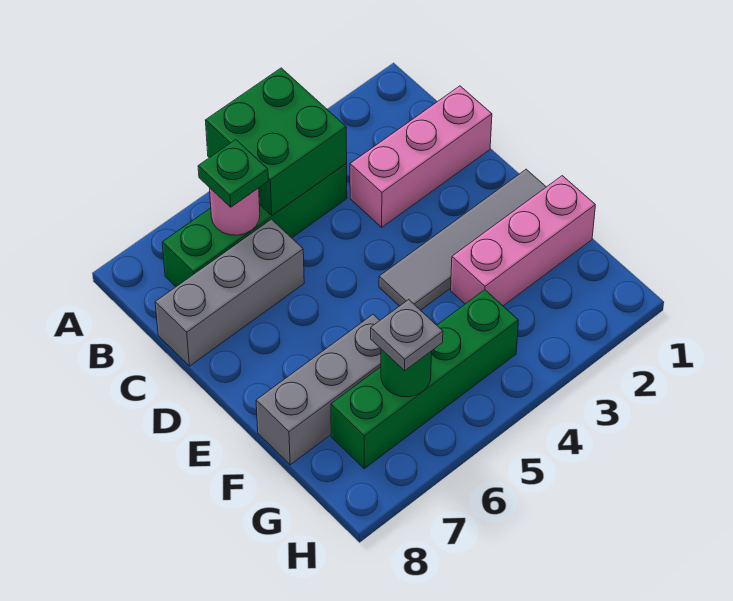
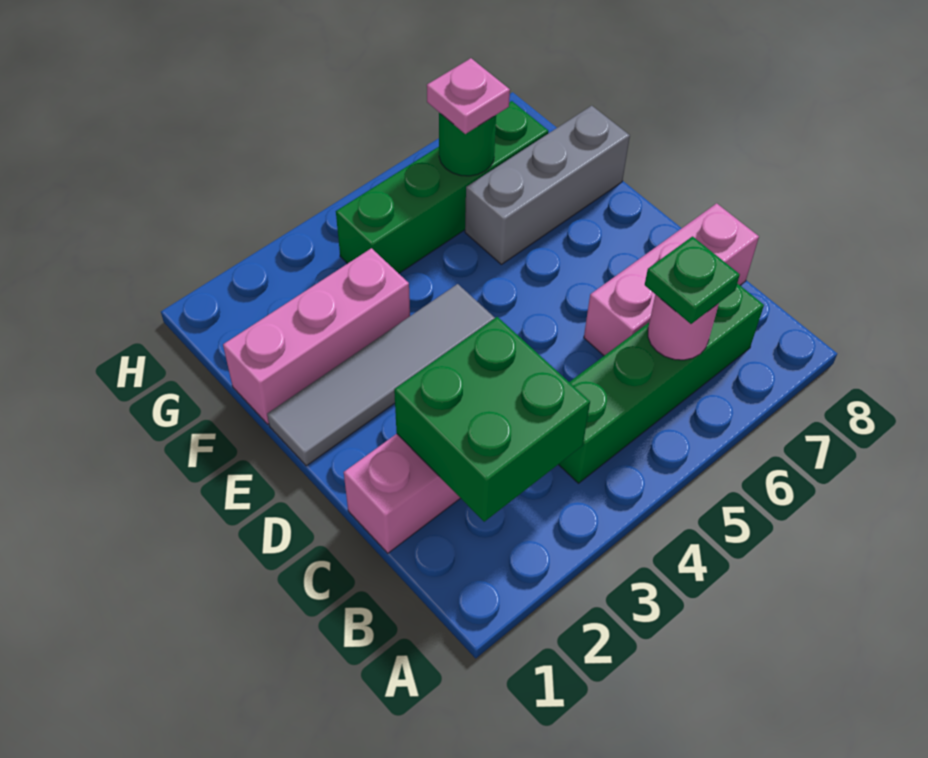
green 2x2 brick [205,68,347,216] -> green 2x2 brick moved to [394,317,590,522]
grey 1x3 brick [155,219,304,366] -> pink 1x3 brick [584,203,759,356]
grey 1x1 plate [371,300,443,371] -> pink 1x1 plate [427,58,510,134]

